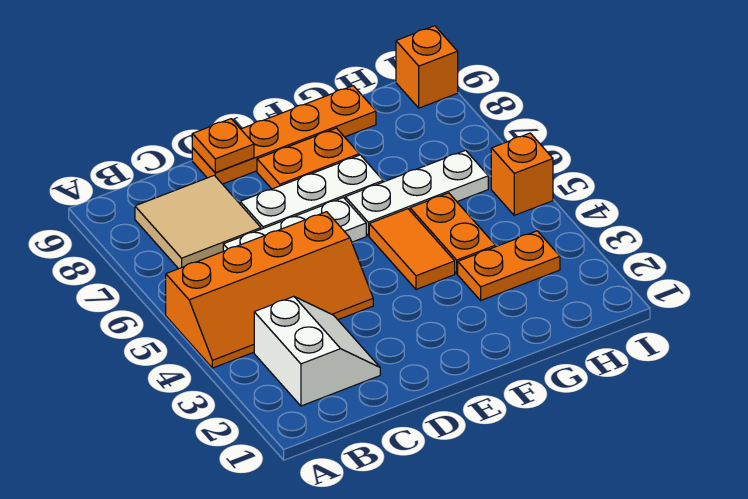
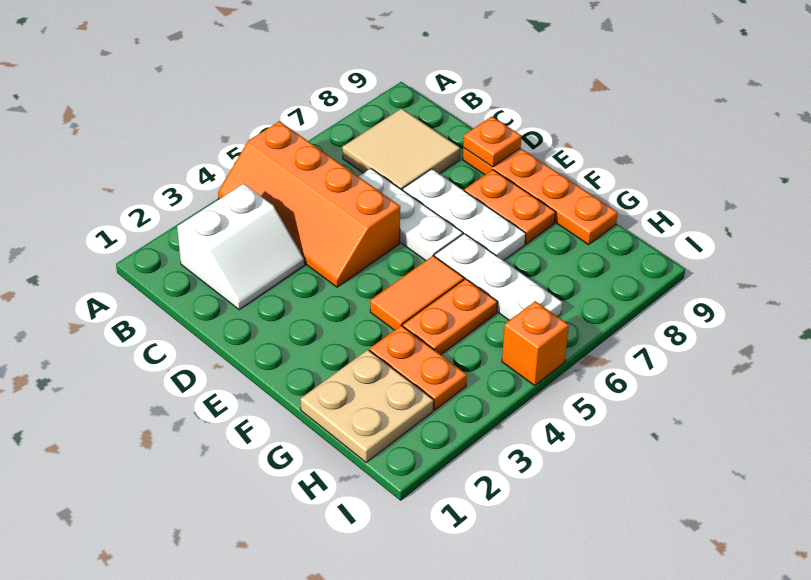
none -> tan 2x2 plate [300,350,434,462]
orange 1x1 brick [396,26,458,108] -> none

